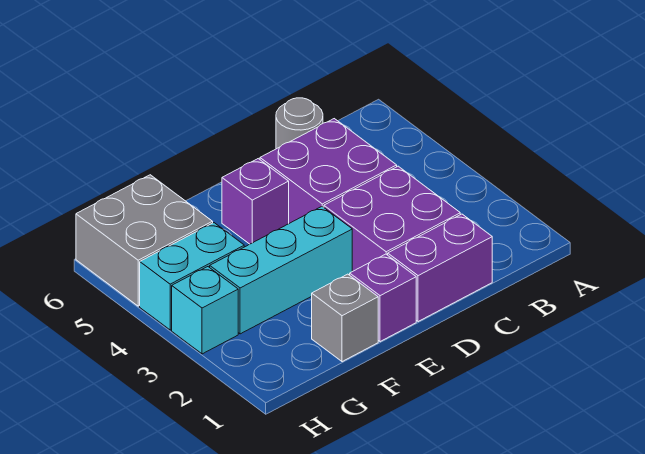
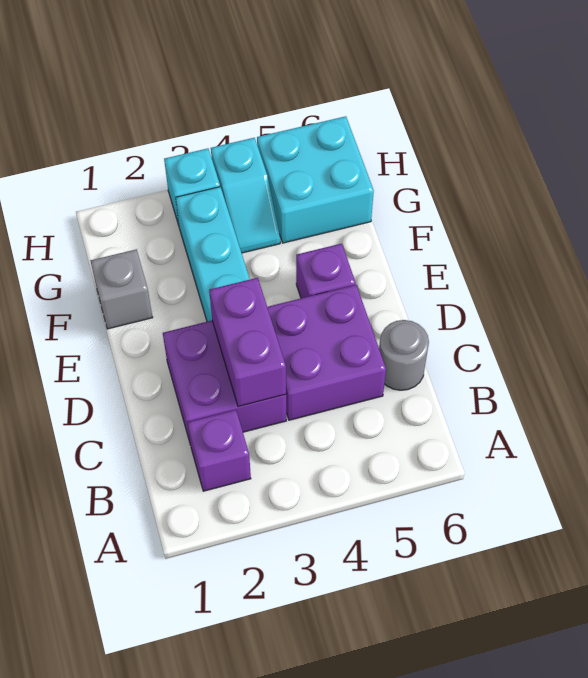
purple 1x2 brick [388,214,492,322] -> purple 1x2 brick moved to [209,278,286,407]
purple 1x1 brick [350,254,416,342] -> purple 1x1 brick moved to [187,410,251,491]
cyan 1x2 brick [140,223,244,330] -> cyan 1x2 slope [211,138,280,253]
grey 2x2 brick [76,175,213,306] -> cyan 2x2 brick [257,116,374,243]

